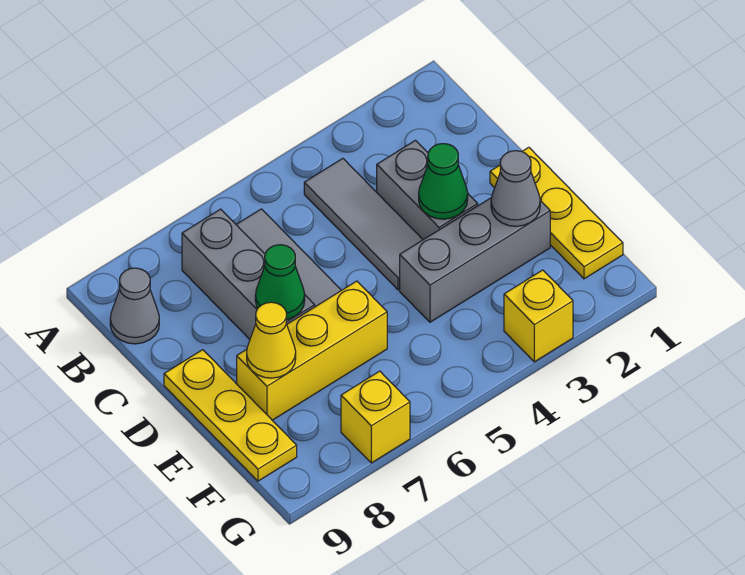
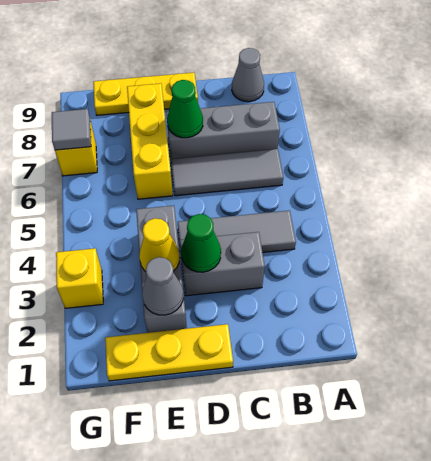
yellow 1x1 cone [247,302,296,378] -> yellow 1x1 cone moved to [139,218,180,271]
none -> grey 1x1 tile [52,109,91,150]

